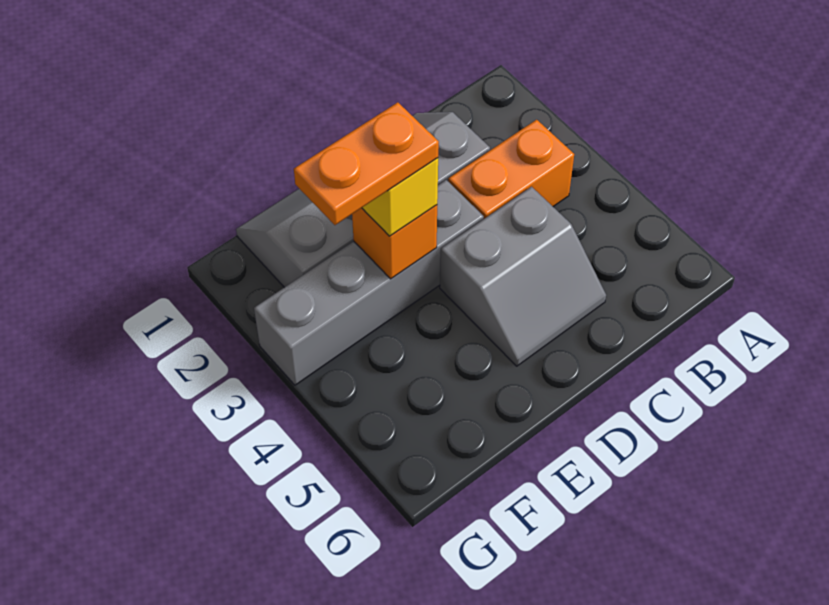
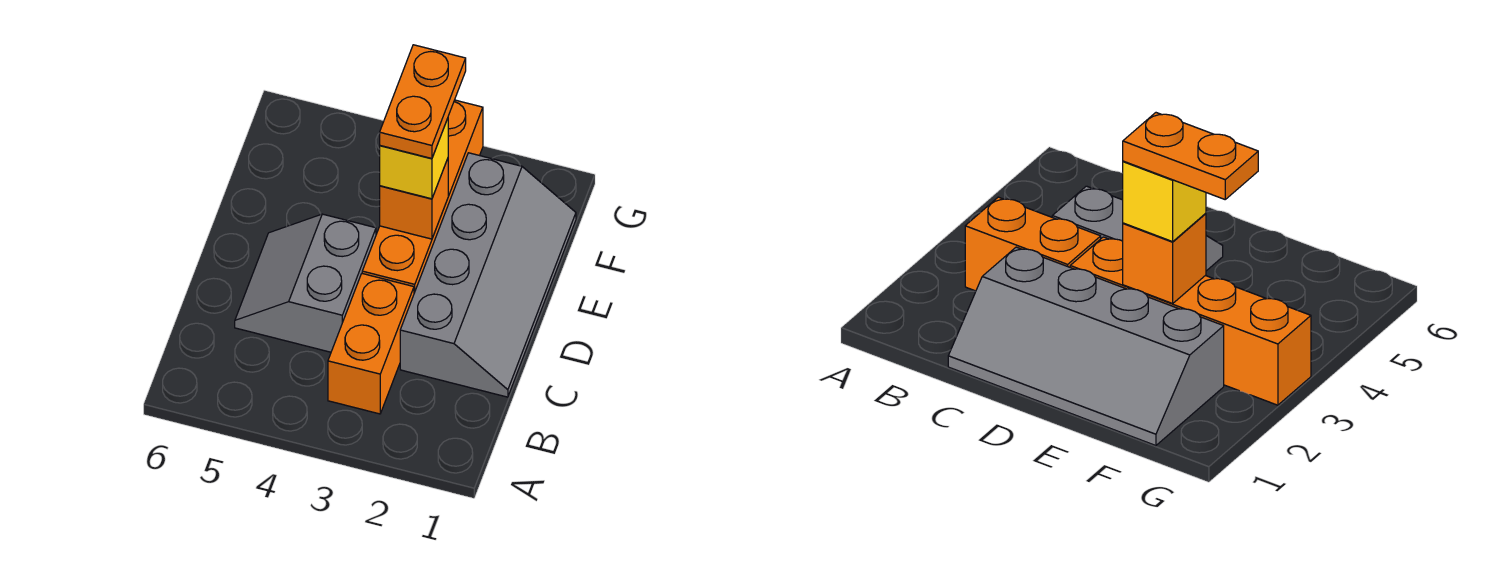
grey 1x4 brick [254,180,484,385] -> orange 1x4 brick [362,100,483,293]

